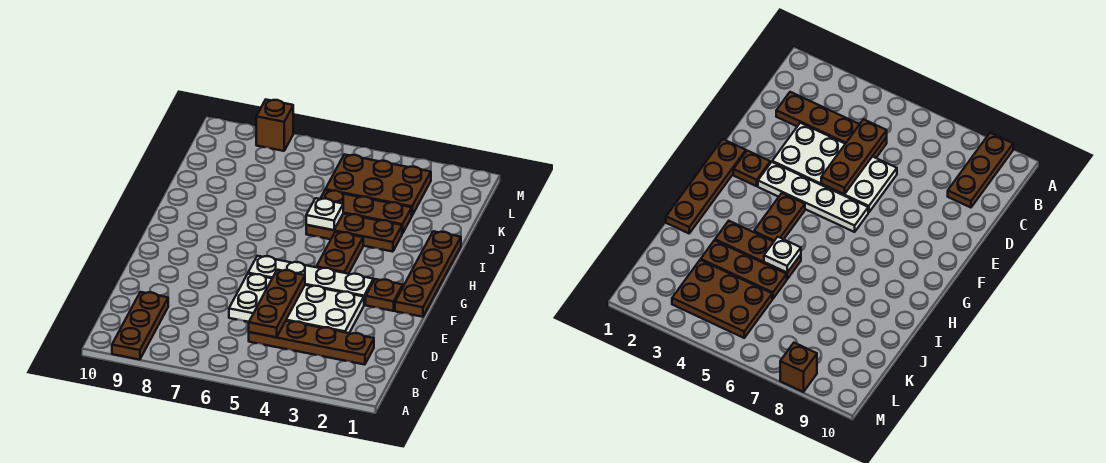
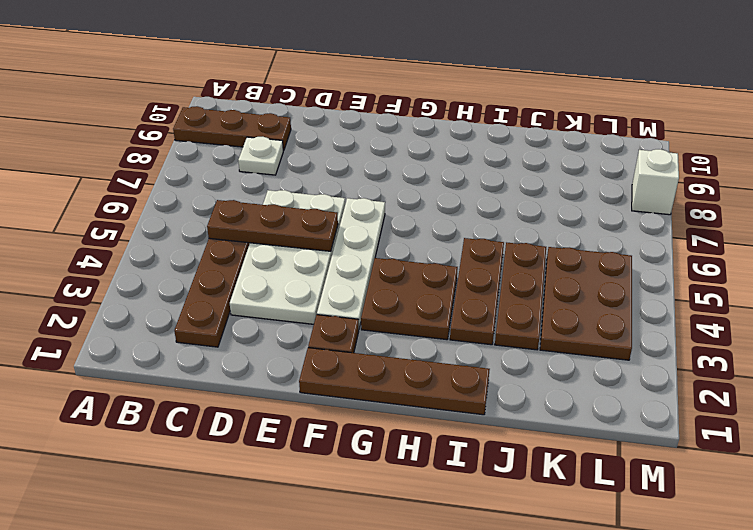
brown 1x2 plate [317,232,363,274] -> brown 2x2 plate [361,258,458,340]
white 1x1 plate [306,198,343,230] -> white 1x1 plate moved to [238,137,283,175]
brown 1x1 brick [256,100,293,151] -> white 1x1 brick [632,149,679,215]

